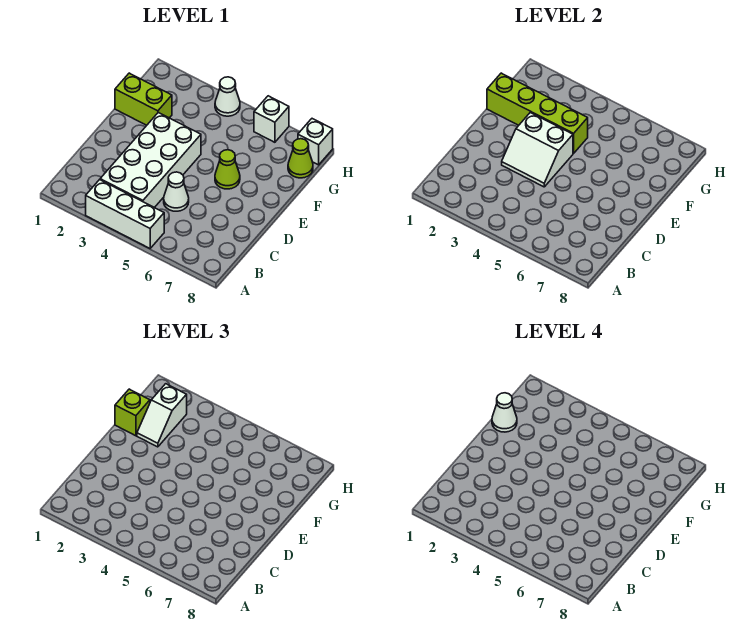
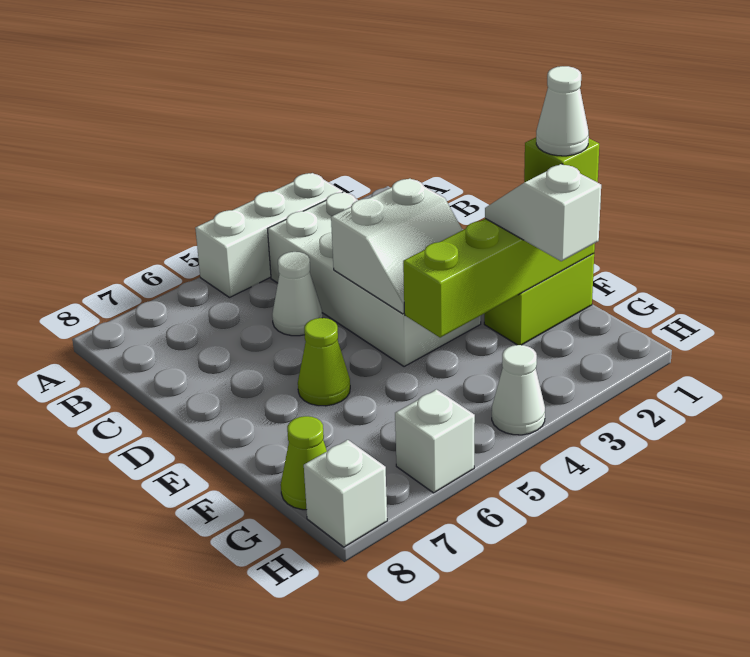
white 2x2 slope [502,112,573,187] -> white 2x2 slope turned to [331,178,462,314]

